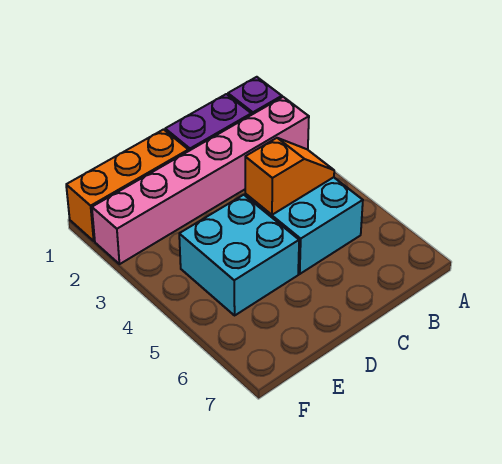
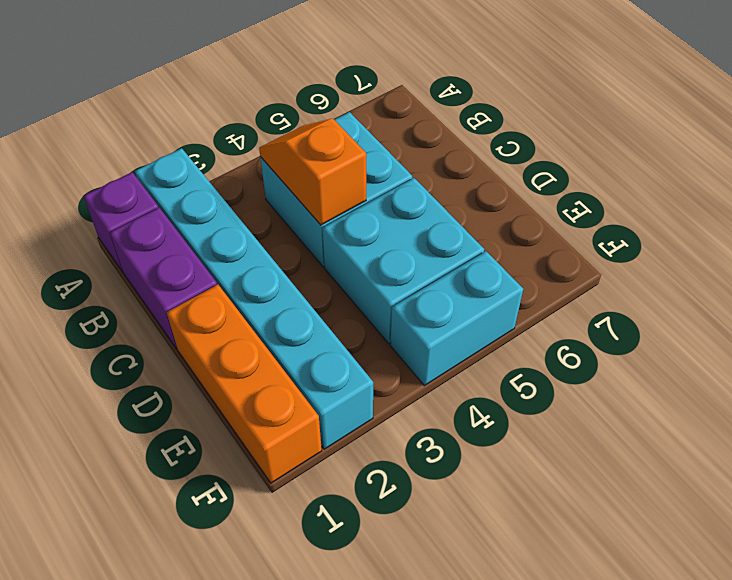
pink 1x6 brick [92,97,309,264] -> cyan 1x6 brick [135,148,373,449]
none -> cyan 1x2 brick [390,251,523,386]

